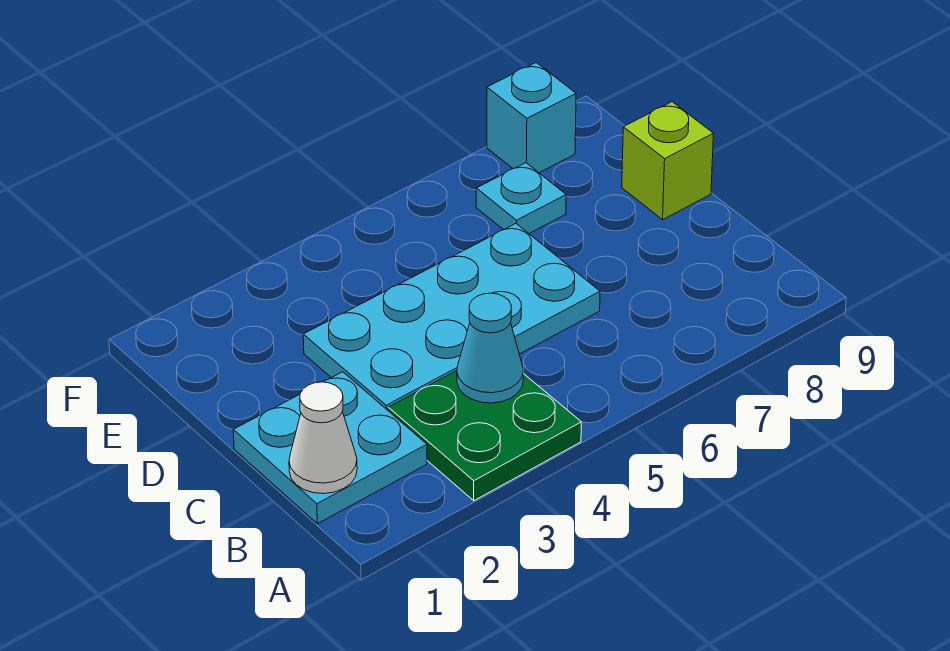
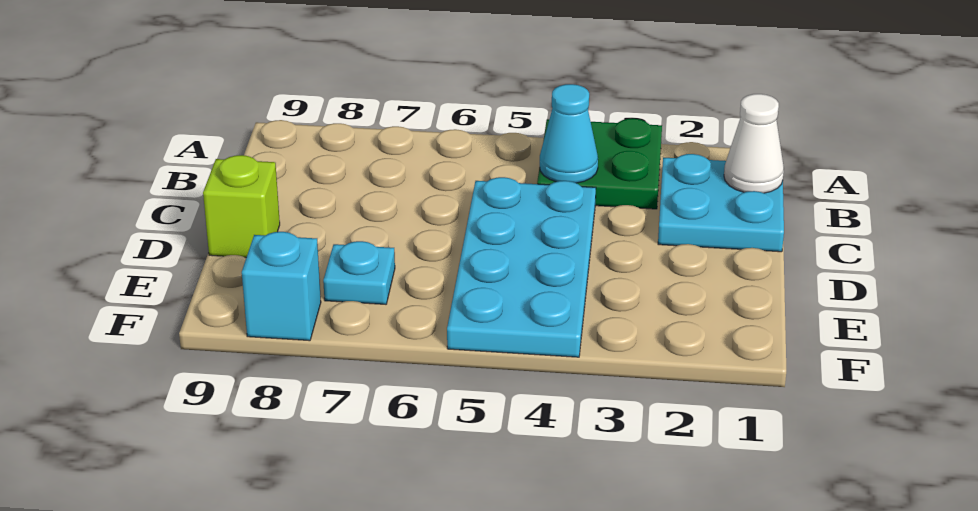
cyan 2x4 plate [303,224,600,410] -> cyan 2x4 plate turned to [447,177,596,357]

